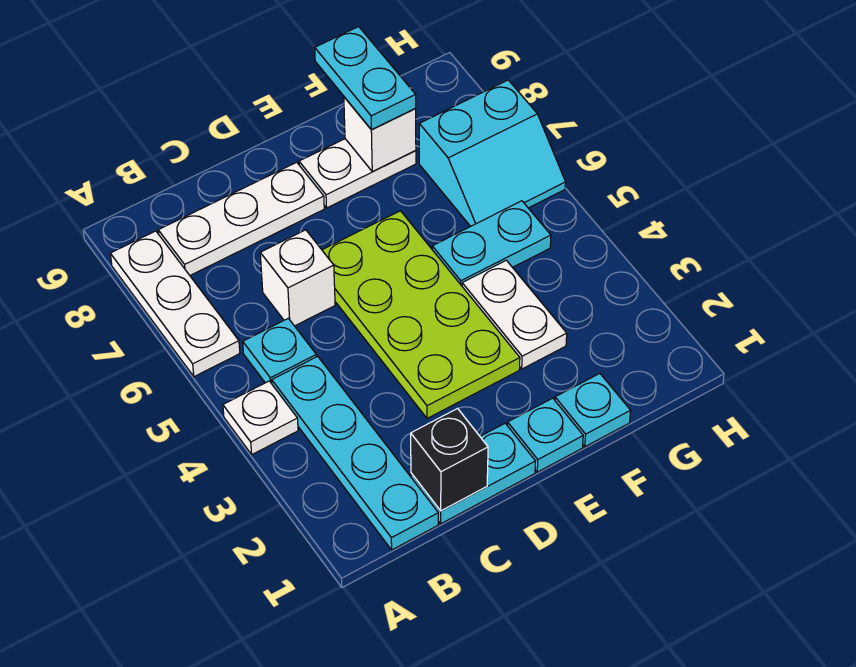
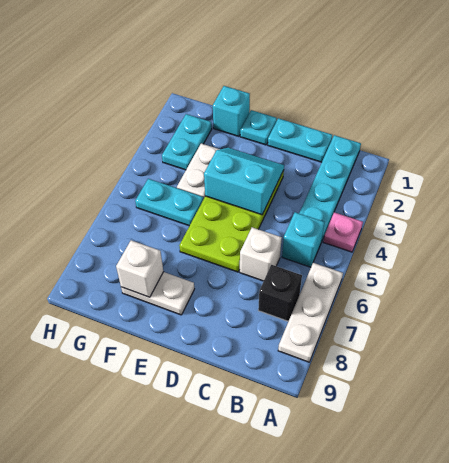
white 1x1 plate [223,381,298,454] -> pink 1x1 plate [323,212,363,252]
cyan 1x1 plate [243,318,316,384] -> cyan 1x1 brick [282,212,324,267]
white 1x3 plate [158,162,324,275] -> none
black 1x1 brick [411,409,488,511] -> black 1x1 brick moved to [258,265,302,321]
cyan 1x1 plate [555,373,631,447] -> cyan 1x1 brick [213,86,250,136]
cyan 1x2 plate [315,27,416,130] -> cyan 1x2 plate moved to [162,114,212,170]
cyan 2x2 slope [419,80,566,226] -> cyan 2x2 slope moved to [204,148,284,215]

